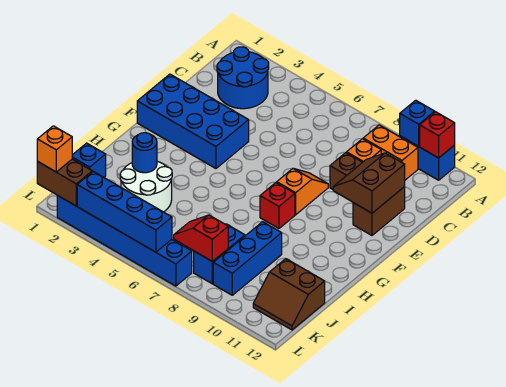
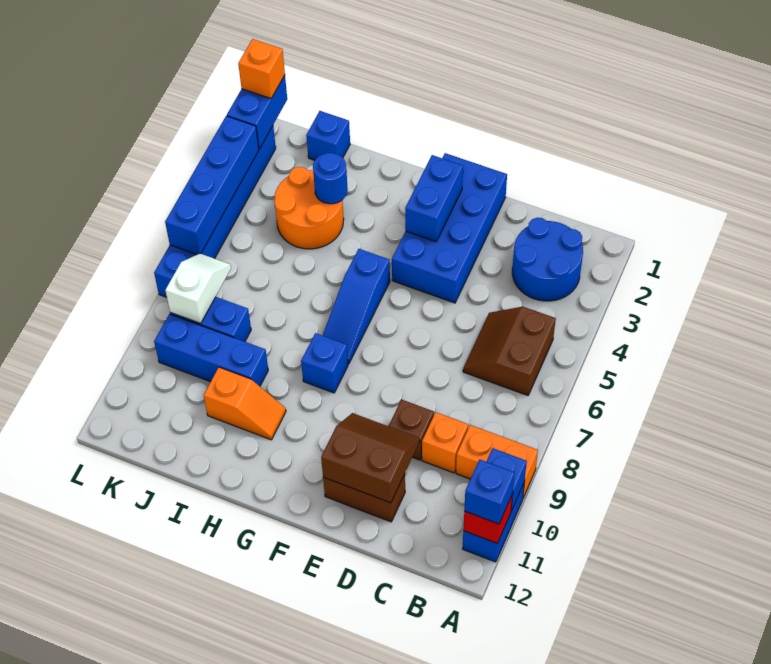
none -> blue 1x1 brick [464,460,515,524]
orange 1x2 brick [363,125,418,180] -> orange 1x2 brick turned to [456,425,538,498]
orange 1x2 slope [277,169,328,215] -> orange 1x2 slope moved to [204,367,286,440]
none -> blue 1x2 brick [405,155,463,242]
none -> blue 1x3 slope [323,249,390,364]
red 1x1 brick [260,183,295,228] -> blue 1x1 brick [301,333,348,393]
white 2x2 round brick [120,161,172,212] -> orange 2x2 round brick [274,167,344,249]
brown 2x2 slope [253,259,325,330] -> brown 2x2 slope moved to [463,306,556,396]
red 1x2 slope [174,215,228,262] -> white 1x2 slope [165,253,231,323]
brown 1x2 brick [37,159,92,206] -> blue 1x2 brick [227,75,287,149]

